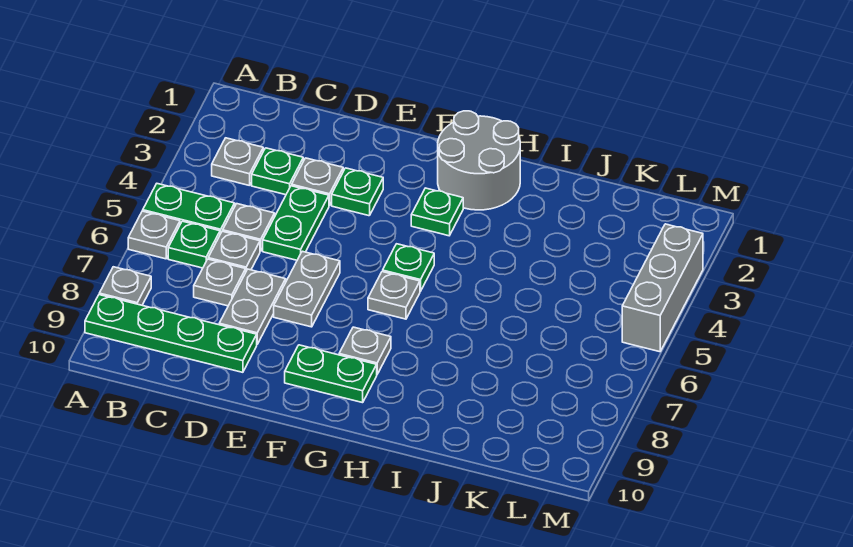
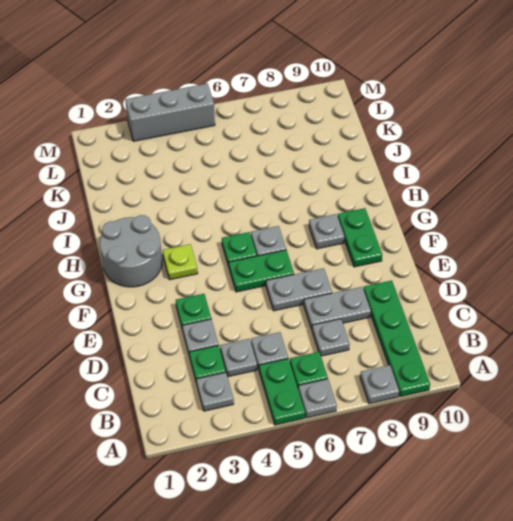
grey 1x1 plate [208,231,260,271] -> grey 1x1 plate moved to [220,339,257,377]
green 1x2 plate [263,186,329,260] -> green 1x2 plate moved to [229,250,294,292]
green 1x1 plate [411,188,463,236] -> lime 1x1 plate [163,244,198,280]

